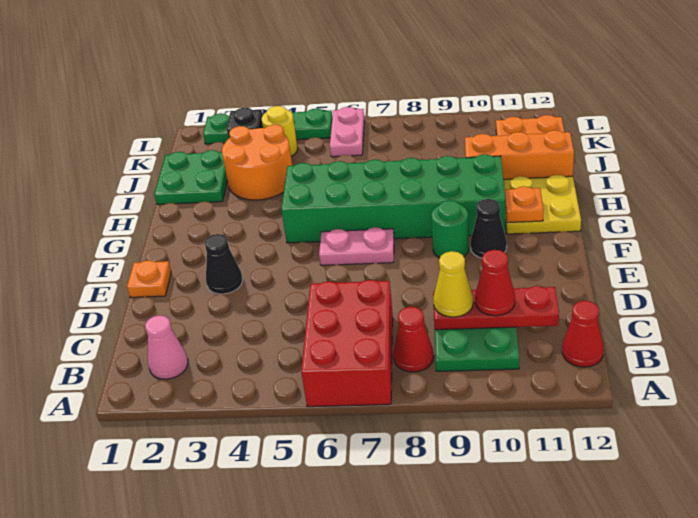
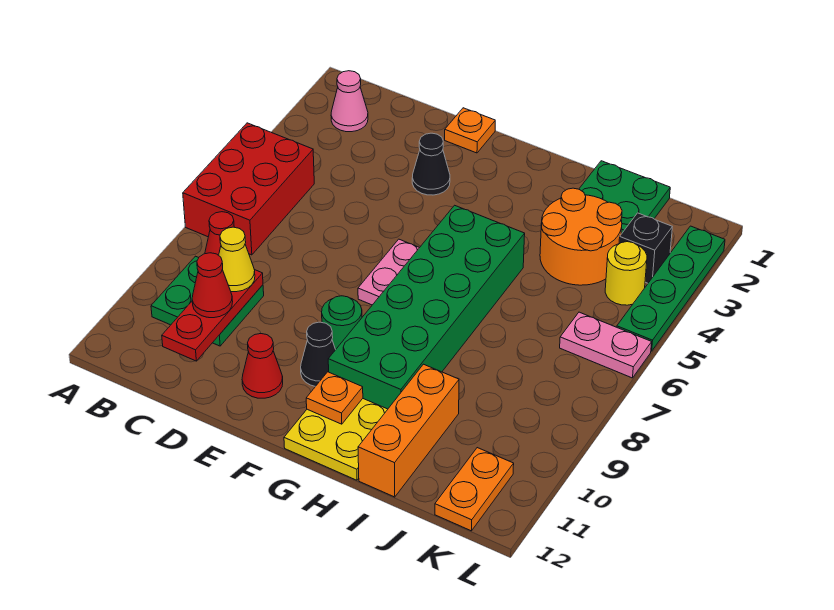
red 2x3 brick [301,280,393,407] -> red 2x3 brick turned to [183,123,314,255]
red 1x1 cone [562,301,604,367] -> red 1x1 cone moved to [242,334,283,398]

